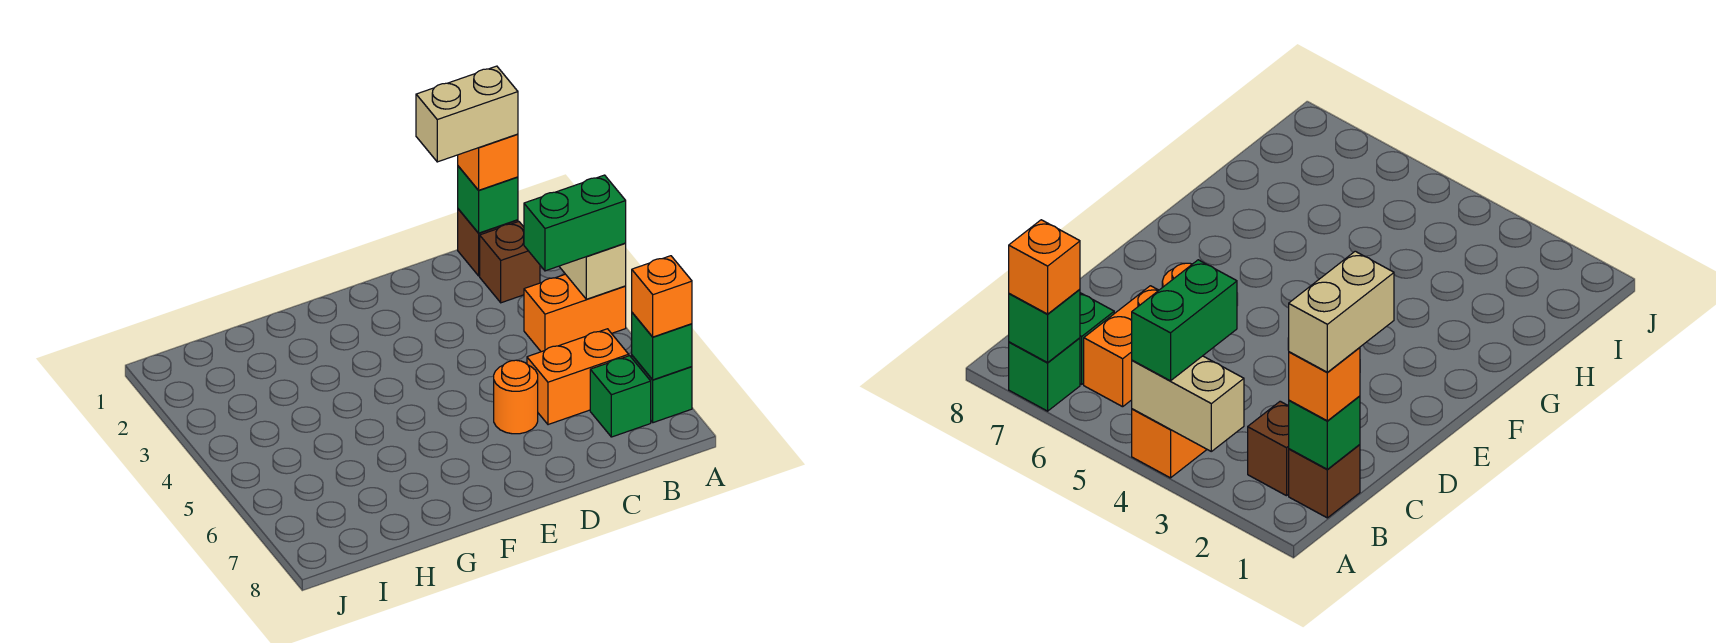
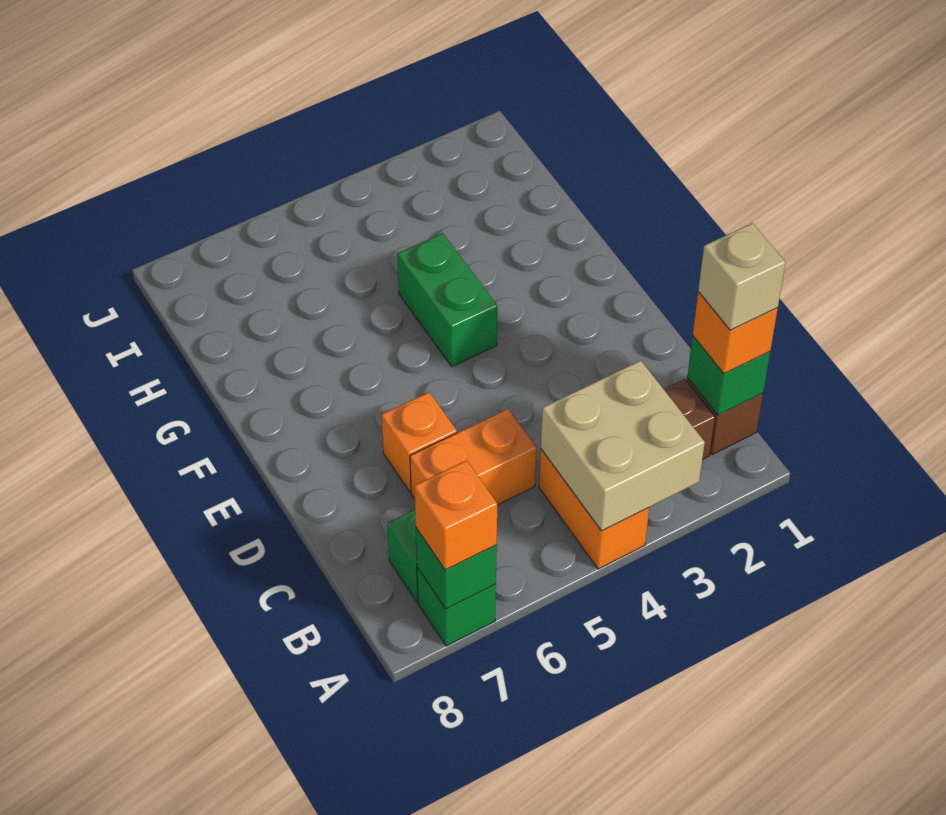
tan 1x2 brick [559,243,626,299] -> tan 2x2 brick [541,361,705,531]
green 1x2 brick [524,175,626,271] -> green 1x2 brick moved to [397,233,497,366]
tan 1x2 brick [416,66,518,162] -> tan 1x1 brick [698,223,786,330]
orange 1x2 brick [527,329,629,425] -> orange 1x2 brick turned to [410,409,537,505]
orange 1x1 round brick [494,360,538,434] -> orange 1x1 brick [382,392,457,492]

